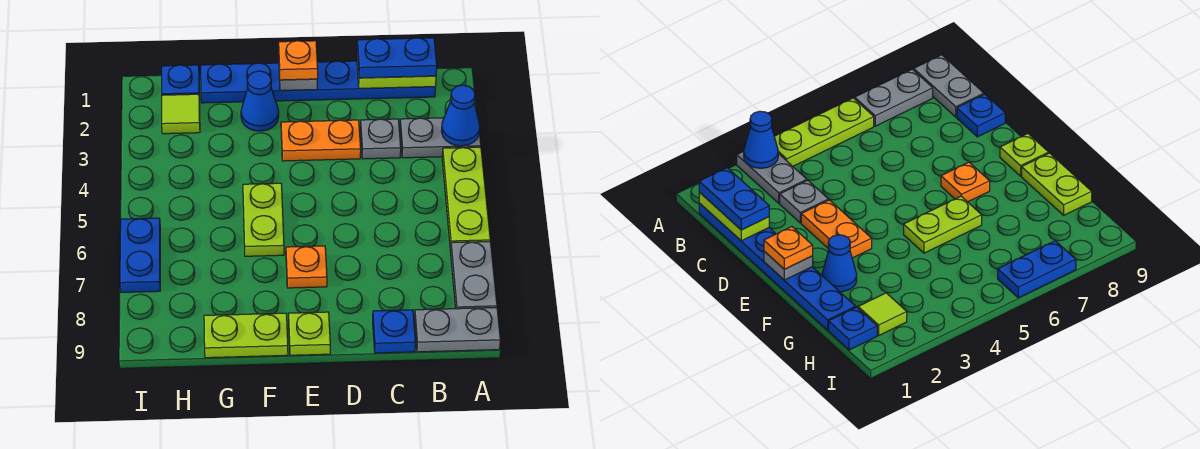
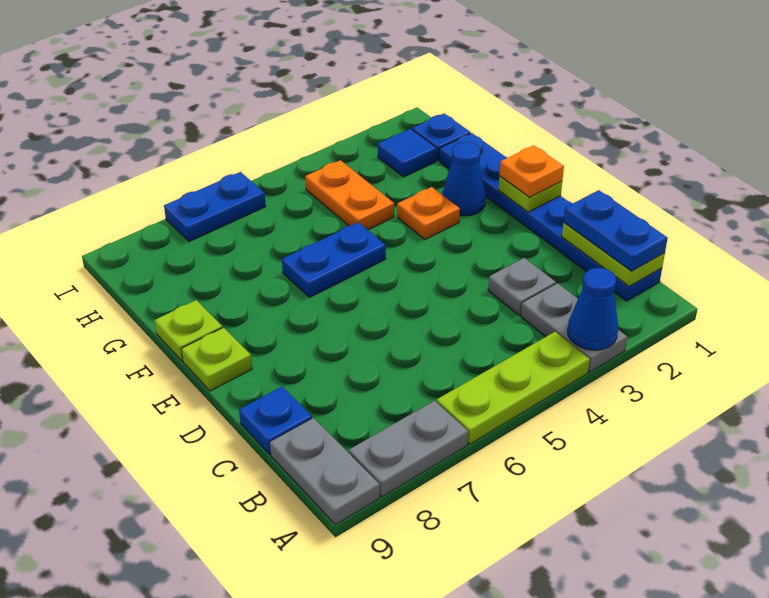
orange 1x2 plate [281,120,361,161] -> orange 1x2 plate moved to [305,160,394,230]
grey 1x1 plate [279,73,317,90] -> lime 1x1 plate [498,177,562,212]
orange 1x1 plate [286,246,327,288] -> orange 1x1 plate moved to [397,187,460,239]
lime 1x2 plate [243,183,284,256] -> blue 1x2 plate [282,222,386,297]
lime 1x2 plate [204,313,288,358] -> lime 1x1 plate [155,300,222,361]
lime 1x1 tile [162,94,200,134] -> blue 1x1 tile [378,129,437,177]

